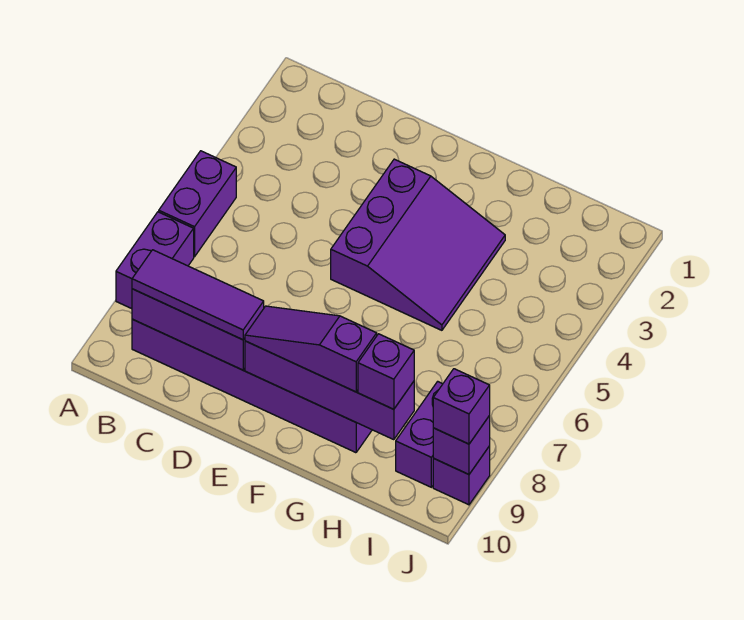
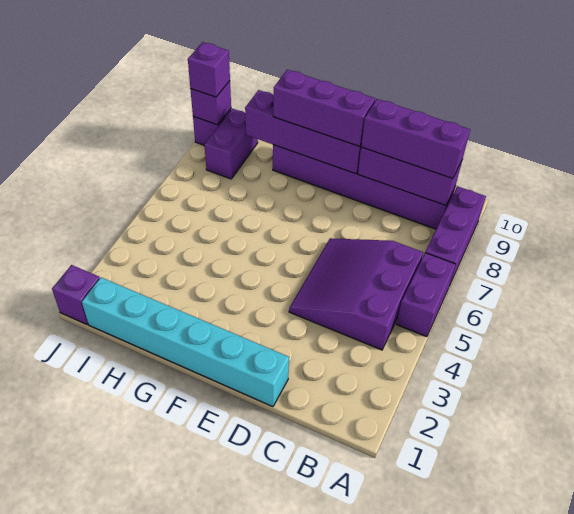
purple 1x2 brick [116,212,194,309] -> purple 1x3 brick [425,186,486,284]
purple 1x3 tile [132,250,264,340] -> purple 1x3 brick [361,99,470,179]
none -> cyan 1x6 brick [82,278,289,407]
purple 3x3 slope [331,159,505,330] -> purple 3x3 slope moved to [289,238,423,350]
purple 1x3 slope [245,306,377,392] -> purple 1x3 brick [273,70,375,146]
purple 1x1 brick [358,334,414,409] -> purple 1x1 brick moved to [52,265,100,324]

